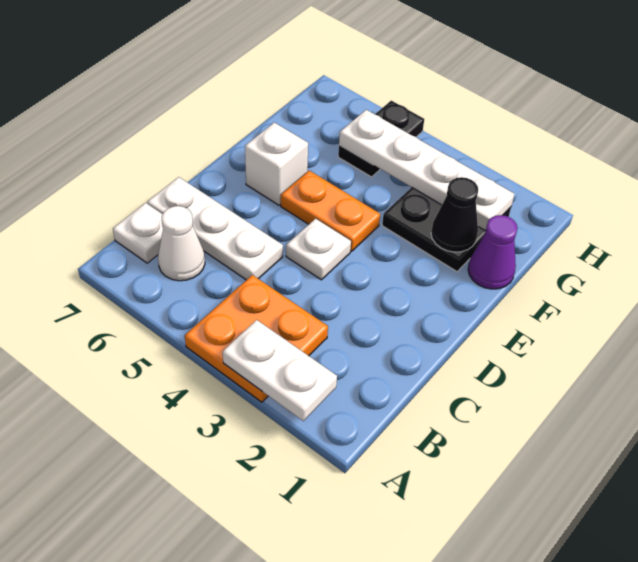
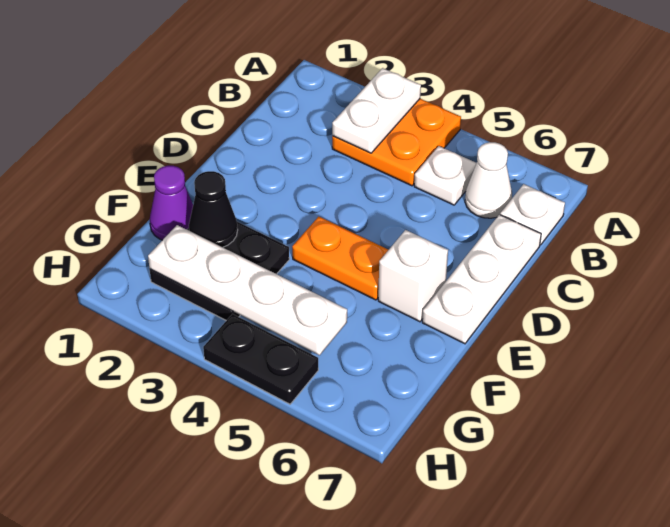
white 1x2 plate [223,320,337,421] -> white 1x2 plate turned to [332,68,421,153]
white 1x3 plate [147,177,283,280] -> white 1x3 plate turned to [422,215,541,344]
white 1x1 plate [286,219,351,280] -> white 1x1 plate moved to [414,146,477,205]
black 1x2 plate [338,101,424,177] -> black 1x2 plate turned to [203,314,318,404]

